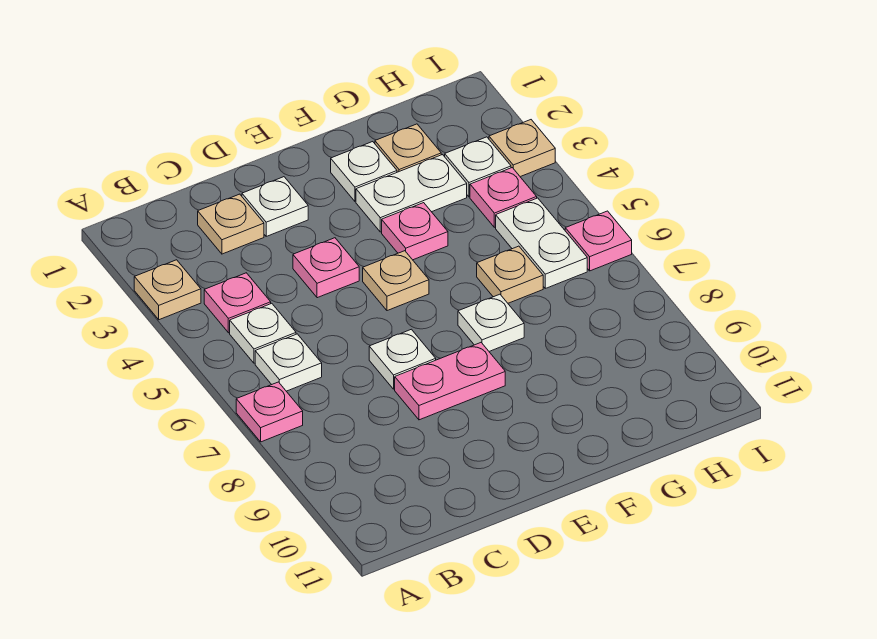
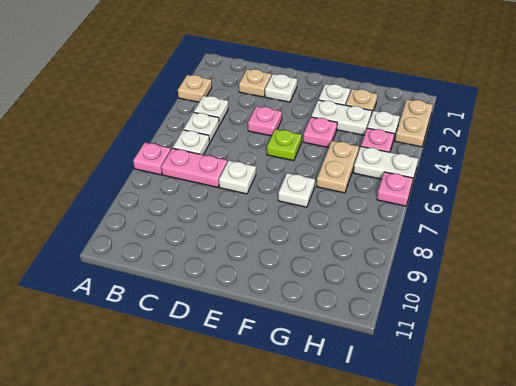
pink 1x1 plate [204,273,271,333] -> white 1x1 plate [194,96,228,125]
pink 1x2 plate [395,343,505,420] -> pink 1x2 plate moved to [161,148,227,187]
tan 1x1 plate [363,251,429,311] -> lime 1x1 plate [267,129,302,161]
tan 1x1 plate [477,246,543,303] -> tan 1x2 plate [316,141,359,193]
white 1x2 plate [496,198,587,288] -> white 1x2 plate turned to [353,147,418,183]
tan 1x1 plate [489,120,555,177] -> tan 1x2 plate [395,99,433,147]

